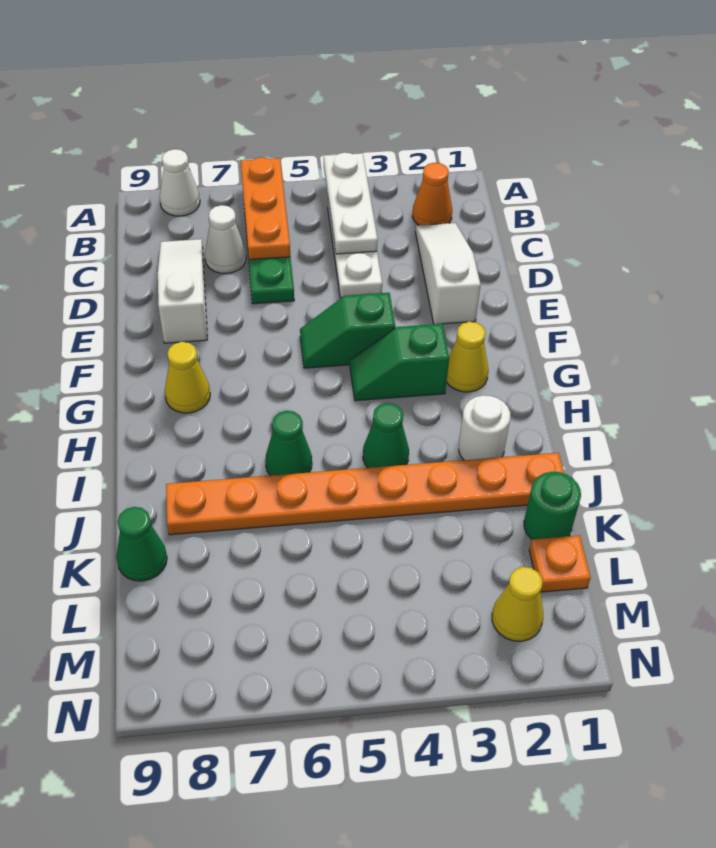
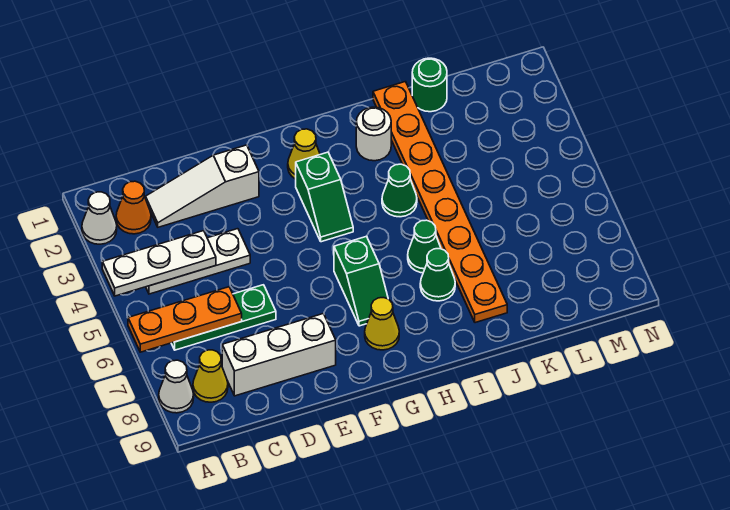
white 1x1 cone [205,205,246,274] -> white 1x1 cone moved to [82,192,117,244]
white 1x3 slope [158,239,207,343] -> white 1x3 brick [222,314,336,396]
green 1x2 slope [300,293,395,368] -> green 1x2 slope moved to [334,236,388,326]
green 1x1 cone [116,507,167,581] -> green 1x1 cone moved to [420,249,455,301]
orange 1x1 plate [529,535,591,592] -> none
yellow 1x1 cone [492,567,543,641] -> yellow 1x1 cone moved to [193,350,228,402]

